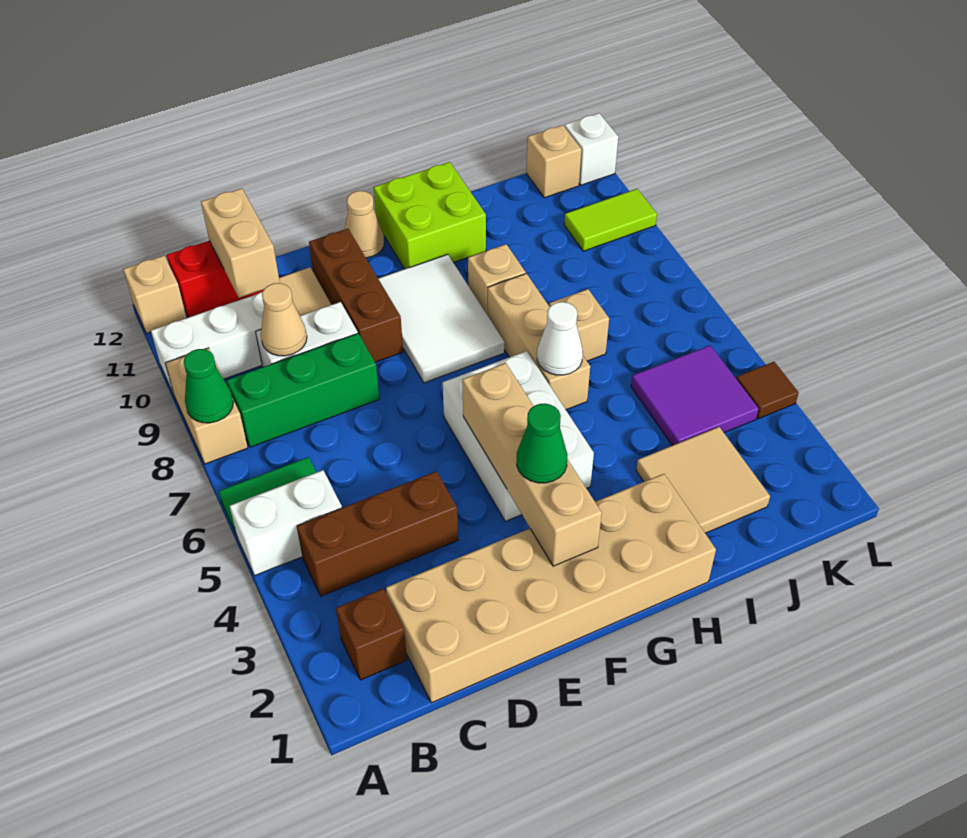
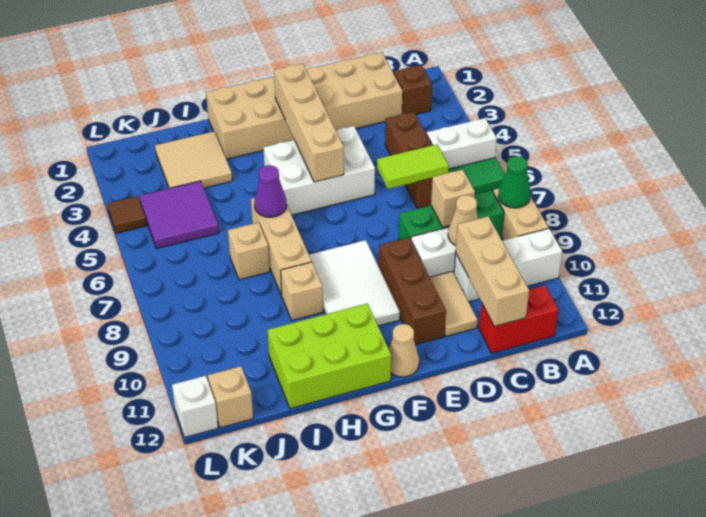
tan 1x1 brick [123,256,187,334] -> tan 1x1 brick moved to [431,170,475,227]
brown 1x3 brick [297,471,458,596] -> brown 1x3 brick turned to [385,112,432,209]
tan 1x2 brick [201,188,280,298] -> tan 1x3 brick [456,216,529,326]
green 1x1 cone [517,403,567,483] -> none
white 2x3 brick [443,351,594,521] -> white 2x3 brick turned to [263,126,375,215]
lime 2x2 brick [374,162,486,269] -> lime 2x3 brick [268,303,391,409]
white 1x1 cone [537,302,583,375] -> purple 1x1 cone [254,165,287,217]
lime 1x2 tile [564,189,657,251] -> lime 1x2 tile moved to [377,144,449,189]

